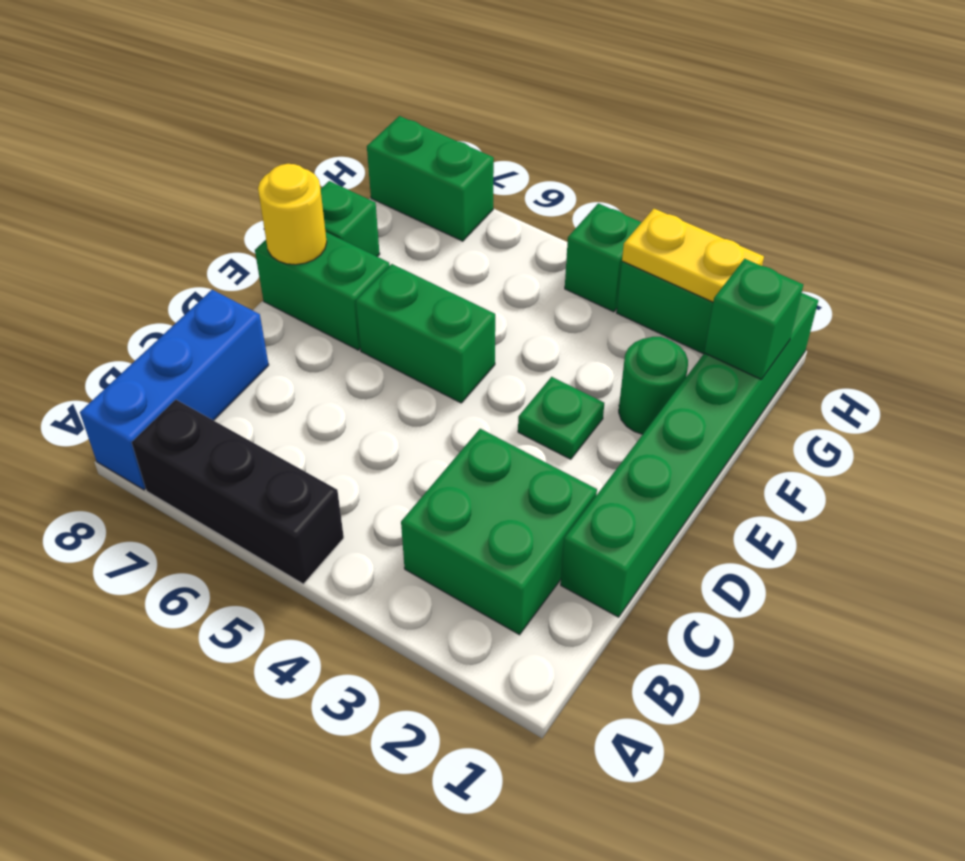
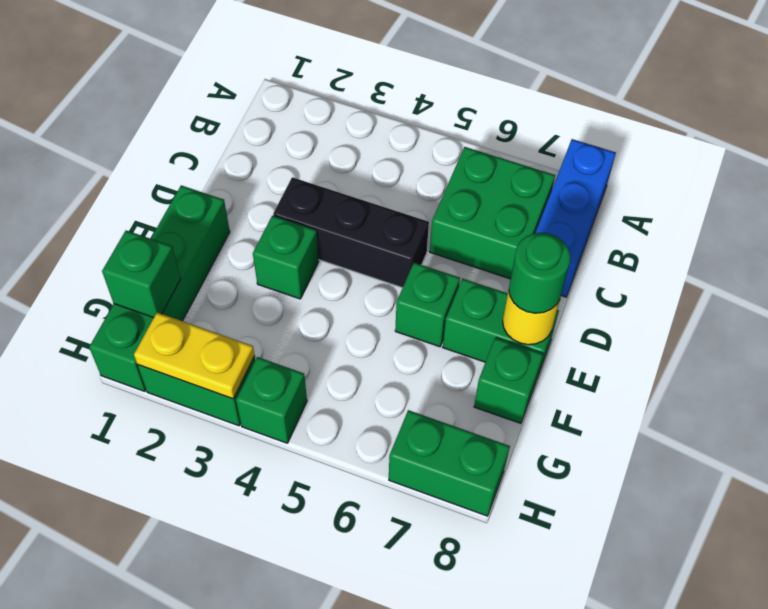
black 1x3 brick [132,400,344,584] -> black 1x3 brick moved to [273,177,429,288]
green 2x2 brick [401,429,597,635] -> green 2x2 brick moved to [430,147,555,279]
green 1x6 brick [561,293,818,617] -> green 1x4 brick [89,185,230,391]
green 1x1 plate [518,377,604,459] -> green 1x1 brick [253,216,319,299]
green 1x2 brick [356,264,495,403] -> green 1x1 brick [395,263,460,347]
green 1x1 round brick [619,337,688,434] -> green 1x1 round brick moved to [509,233,570,313]

